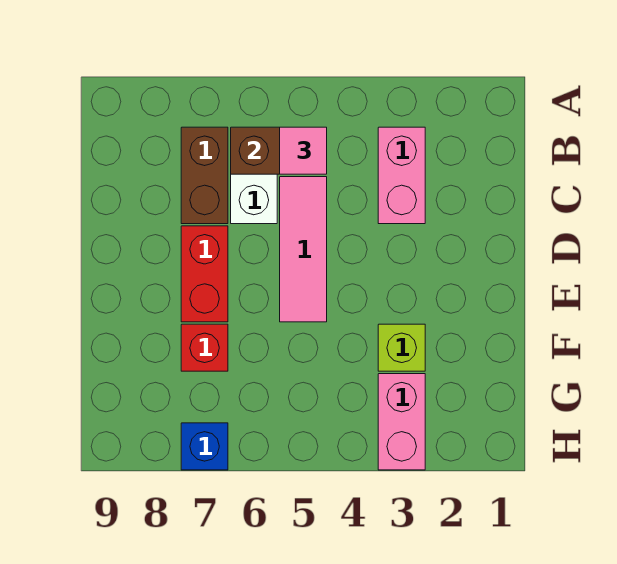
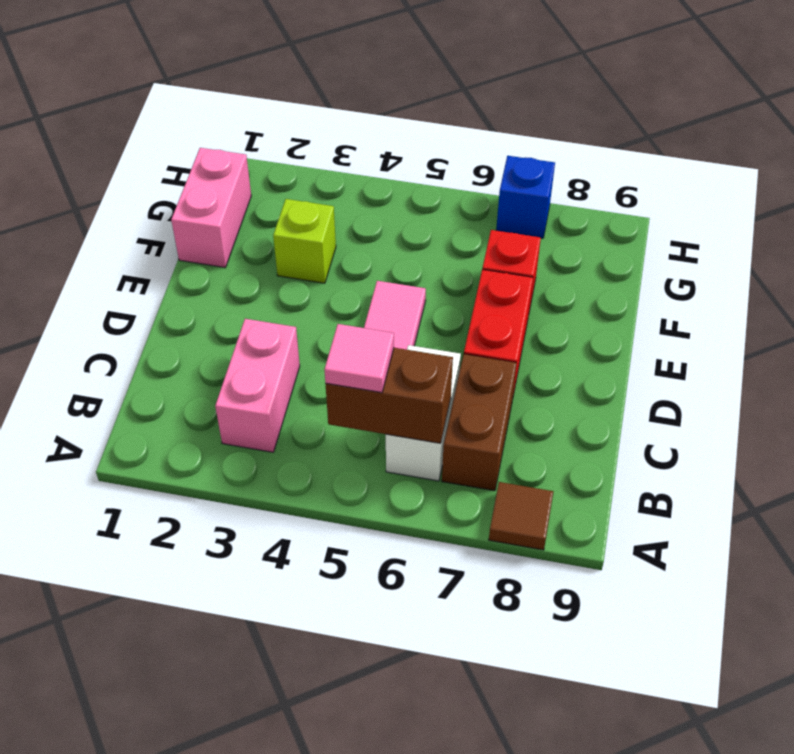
none -> brown 1x1 tile [489,482,553,550]
pink 1x2 brick [378,374,425,470] -> pink 1x2 brick moved to [171,148,251,268]

